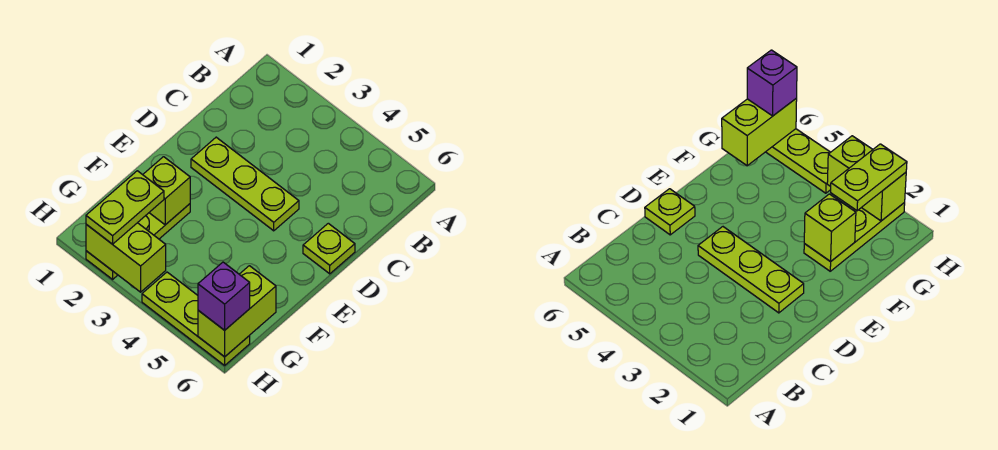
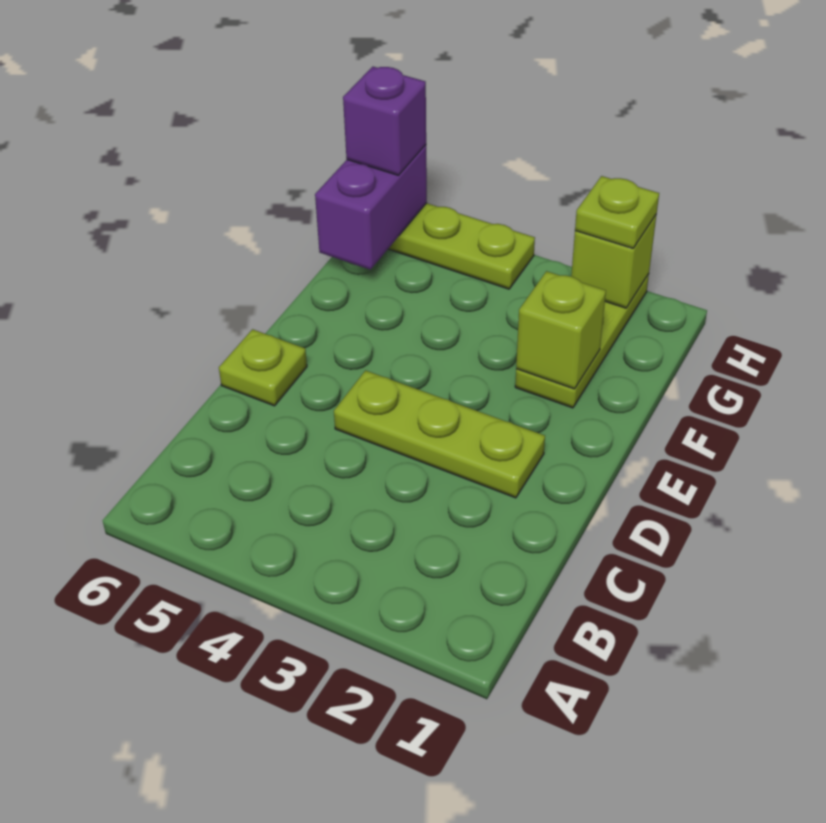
lime 1x2 plate [86,171,164,244] -> lime 1x1 plate [575,176,659,248]
lime 1x2 brick [198,266,276,357] -> purple 1x2 brick [315,145,427,270]
lime 1x2 brick [86,223,166,292] -> lime 1x1 brick [571,214,657,308]

